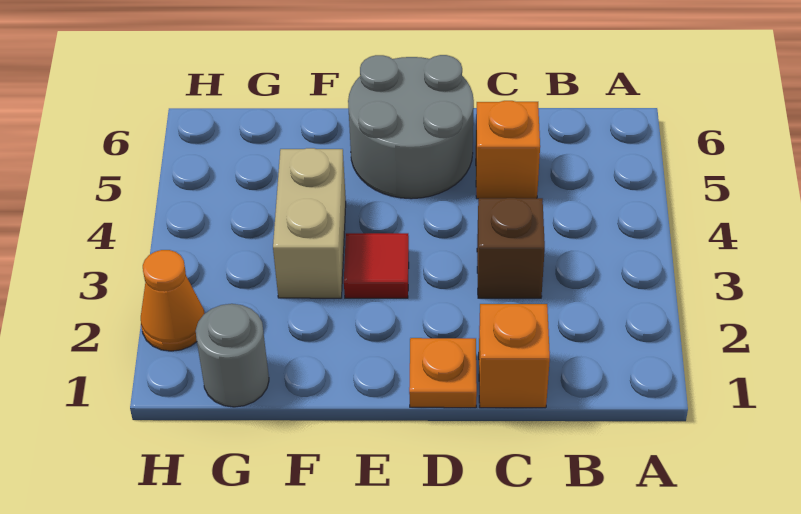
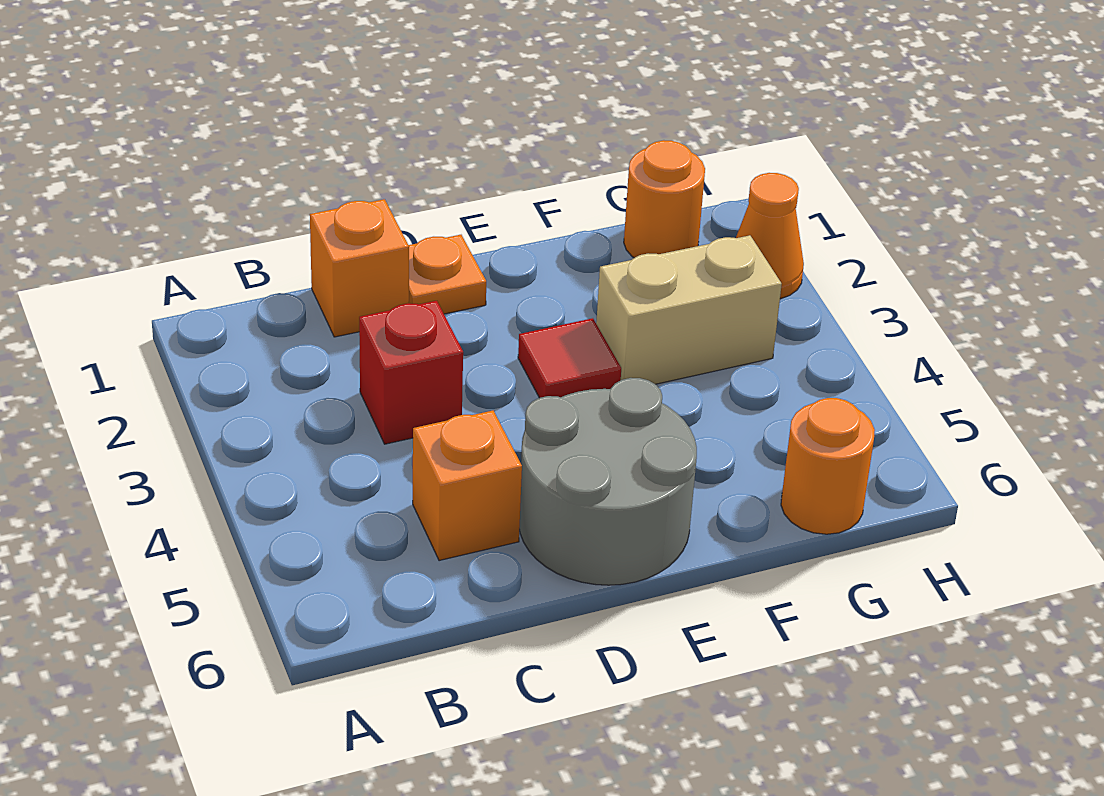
brown 1x1 brick [477,198,545,298] -> red 1x1 brick [359,301,463,444]
tan 1x2 brick [273,148,346,298] -> tan 1x2 brick turned to [596,235,782,384]
grey 1x1 round brick [196,304,269,407] -> orange 1x1 round brick [624,140,705,258]
none -> orange 1x1 round brick [781,398,875,534]

